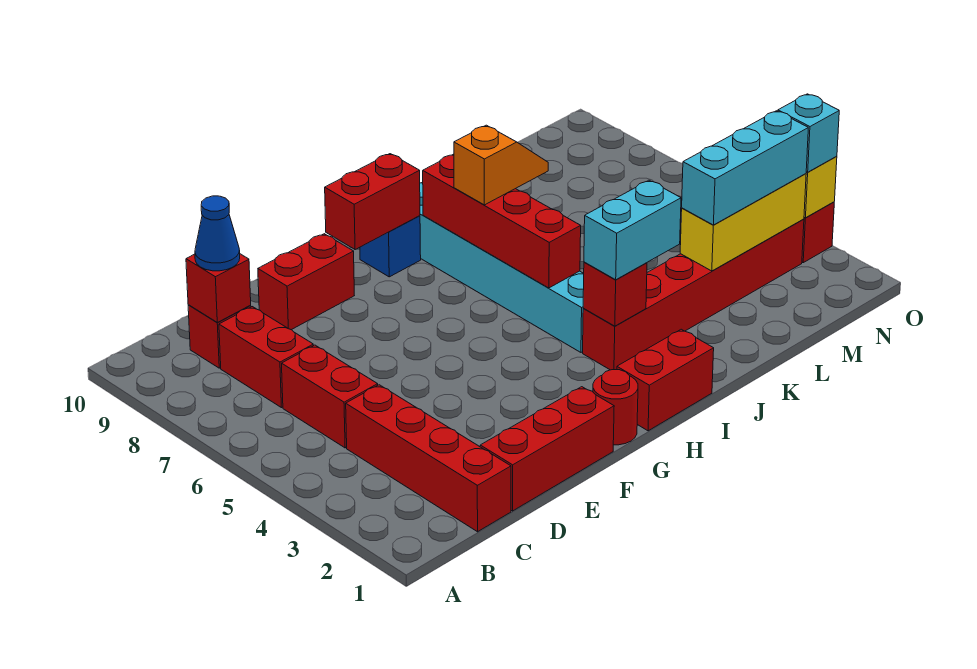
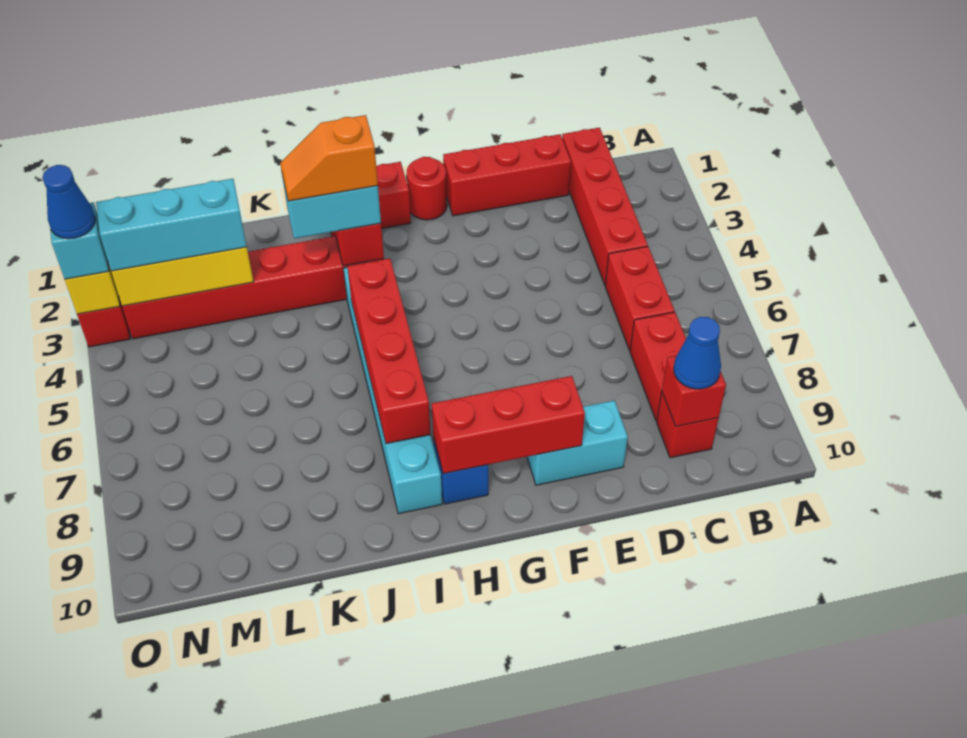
red 1x2 brick [258,234,354,330] -> cyan 1x2 brick [527,400,628,485]
red 1x2 brick [325,154,420,250] -> red 1x3 brick [432,376,585,474]
orange 1x2 slope [454,125,548,205] -> orange 1x2 slope moved to [280,115,378,201]
none -> blue 1x1 cone [42,165,95,239]

